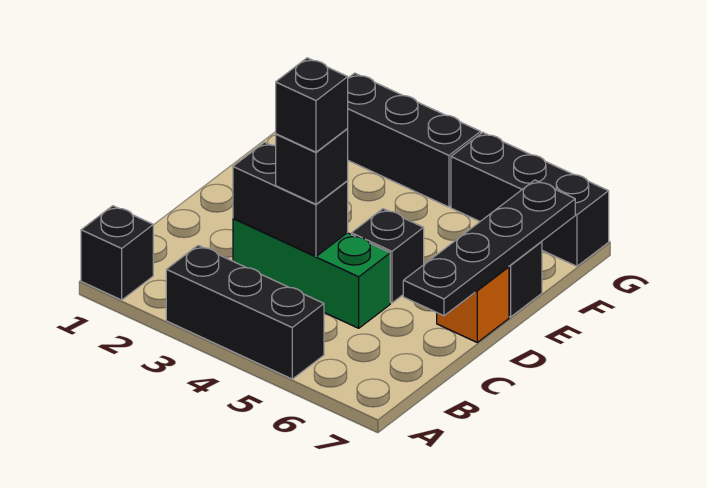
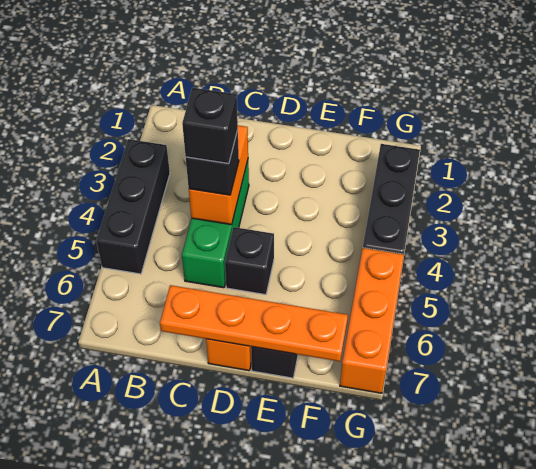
black 1x1 brick [81,206,153,300] -> none
black 1x2 brick [233,142,348,256] -> orange 1x2 brick [189,125,248,225]
black 1x4 plate [403,180,575,316] -> orange 1x4 plate [160,285,348,361]
black 1x3 brick [451,132,609,266] -> orange 1x3 brick [340,248,404,393]

